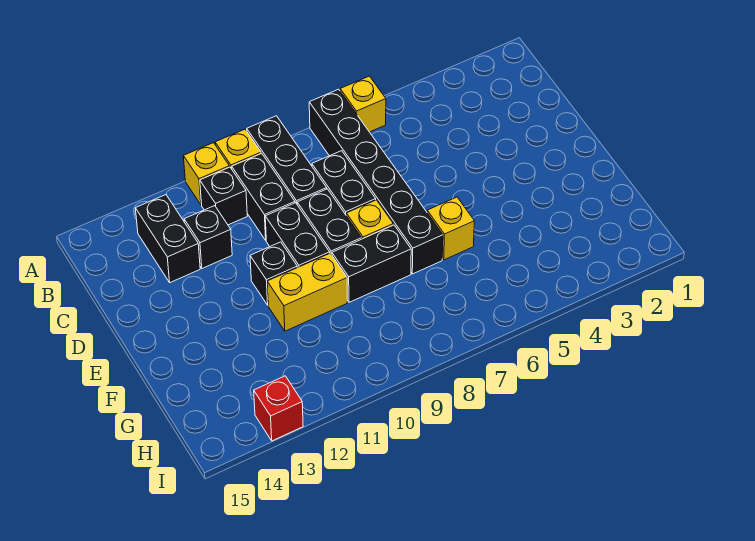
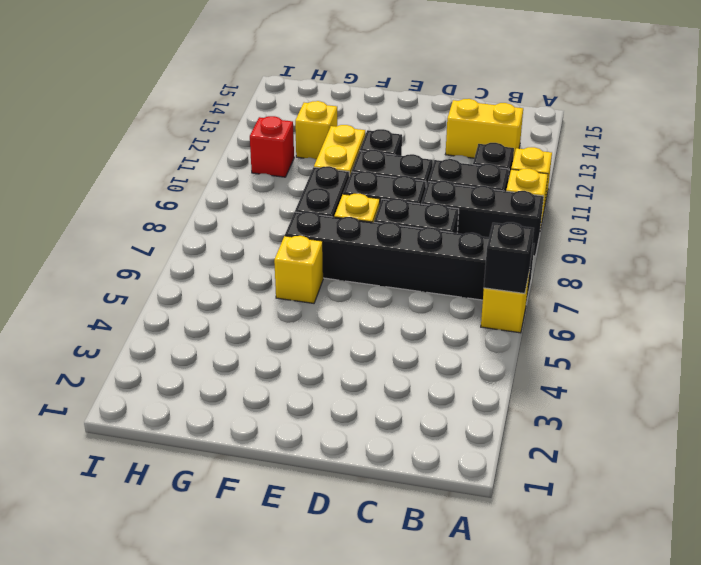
black 1x2 brick [135,195,200,283] -> yellow 1x2 brick [446,99,523,159]
black 1x1 brick [184,206,232,268] -> black 1x1 brick moved to [484,222,534,294]
none -> yellow 1x1 brick [295,101,337,160]
red 1x1 brick [254,376,303,441] -> red 1x1 brick moved to [250,116,294,177]

